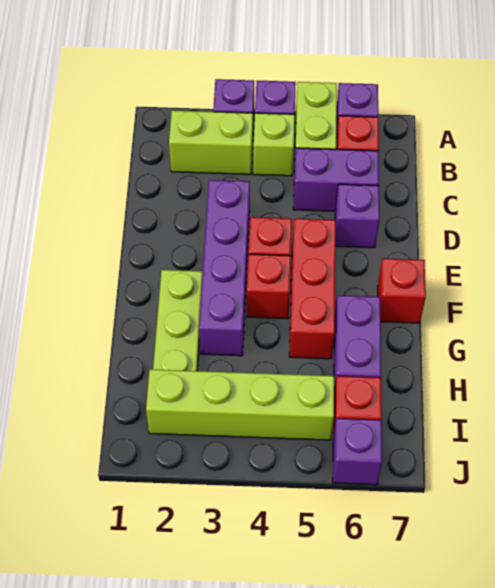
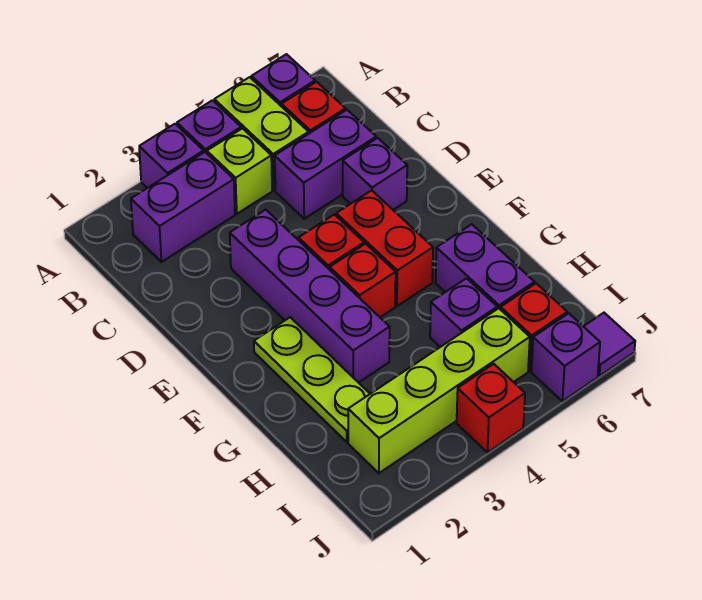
lime 1x2 brick [169,110,253,174] -> purple 1x2 brick [131,152,235,262]
red 1x3 brick [289,219,336,359] -> red 1x2 brick [336,190,433,306]
red 1x1 brick [378,259,426,323] -> red 1x1 brick moved to [457,364,525,453]
none -> purple 1x1 brick [430,278,497,347]
none -> purple 1x1 tile [583,313,635,376]

